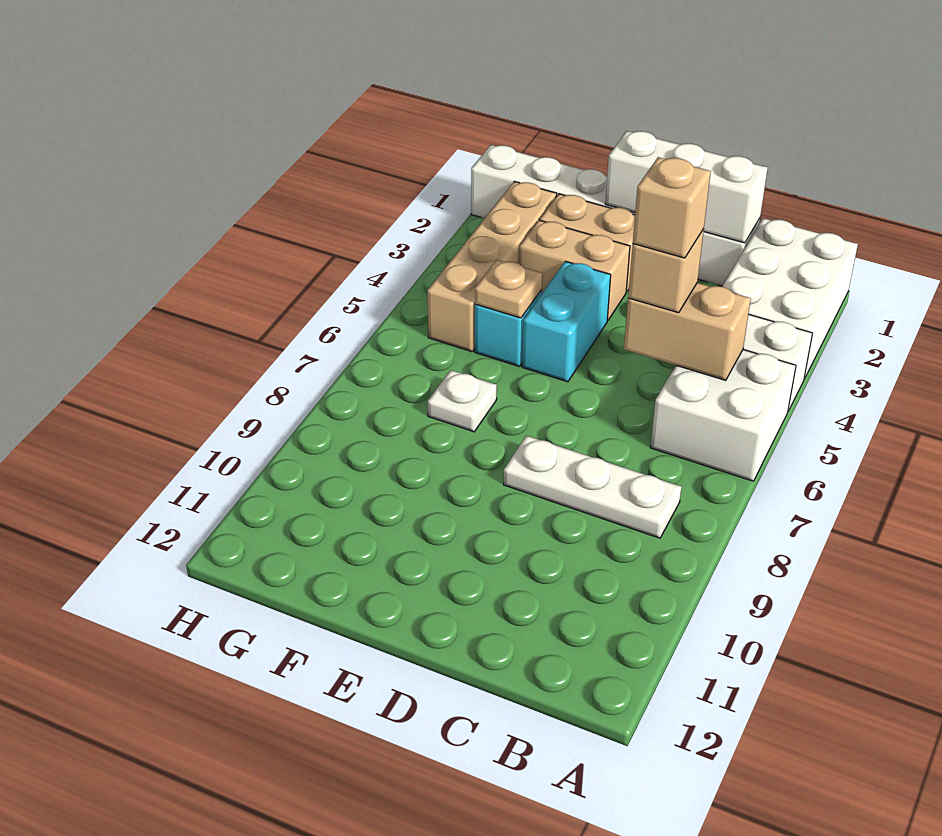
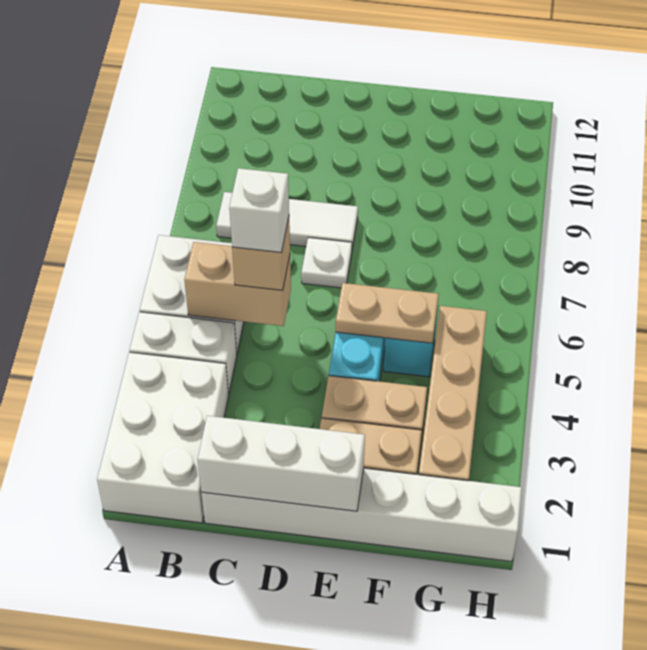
white 1x3 plate [503,436,682,538] -> white 1x3 tile [216,192,358,249]
tan 1x1 brick [633,157,711,258] -> white 1x1 brick [229,168,289,253]
tan 1x1 plate [475,260,542,318] -> tan 1x2 plate [336,283,439,343]
white 1x1 plate [428,370,497,432] -> white 1x1 plate moved to [301,237,352,288]

